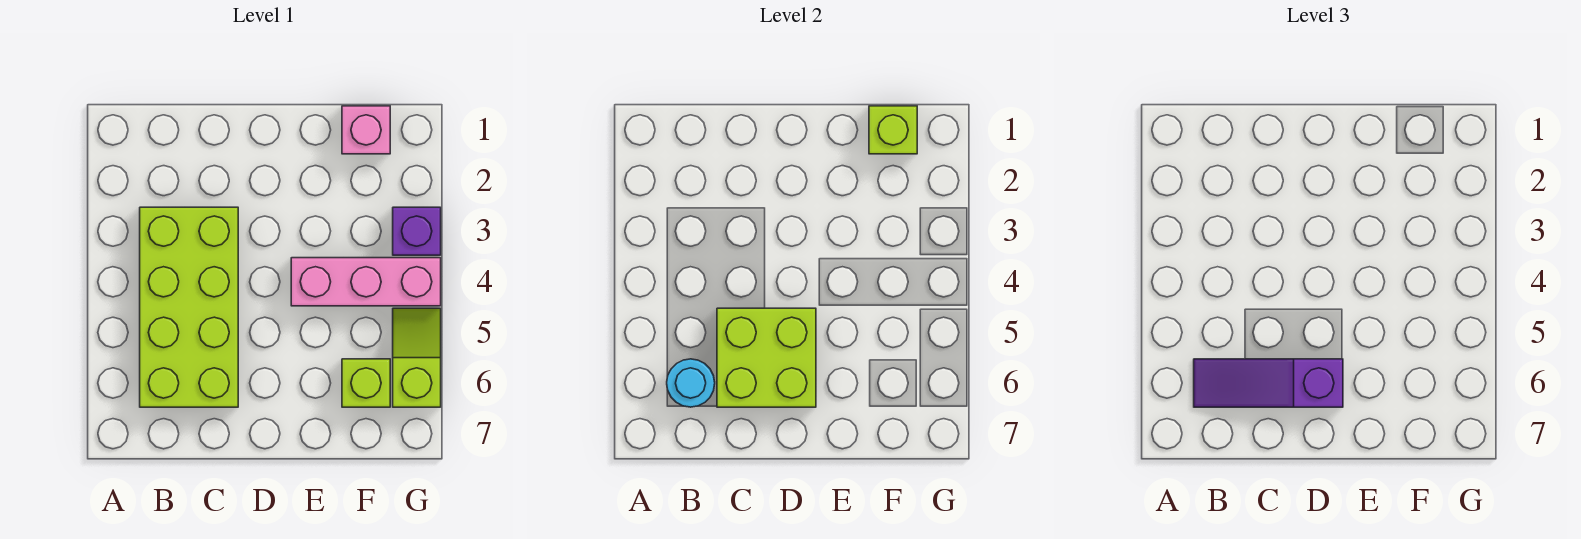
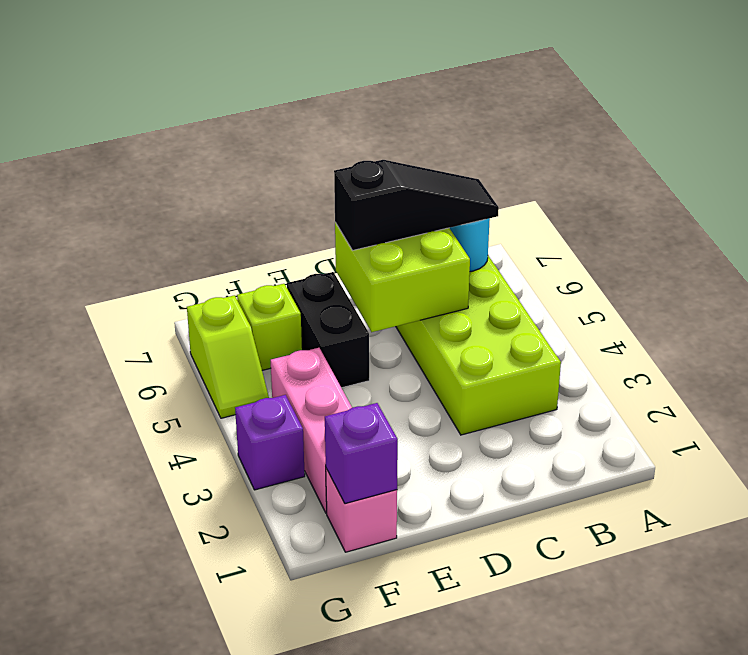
purple 1x3 slope [1194,359,1343,407] -> black 1x3 slope [334,160,499,250]
pink 1x3 brick [291,258,441,306] -> pink 1x3 brick turned to [271,348,352,513]
none -> black 1x2 brick [287,272,369,388]
lime 1x1 brick [869,106,917,154] -> purple 1x1 brick [325,403,398,504]

